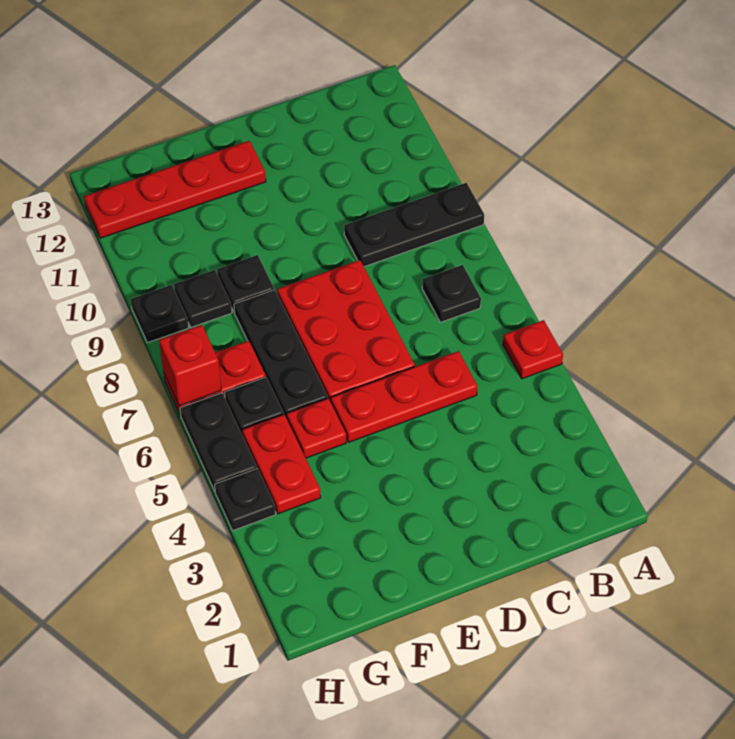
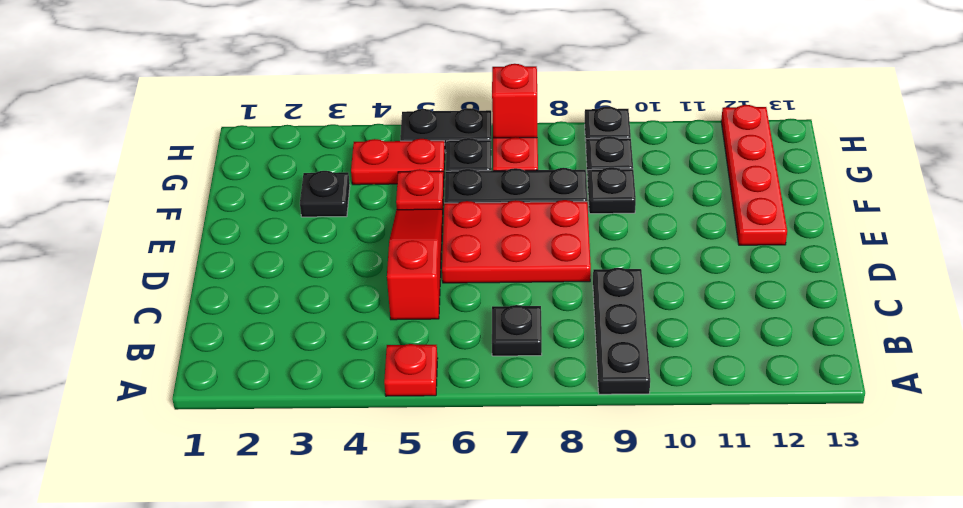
red 1x3 plate [331,351,477,442] -> red 1x3 slope [387,209,443,320]
black 1x1 plate [215,469,276,530] -> black 1x1 plate moved to [300,171,350,217]

